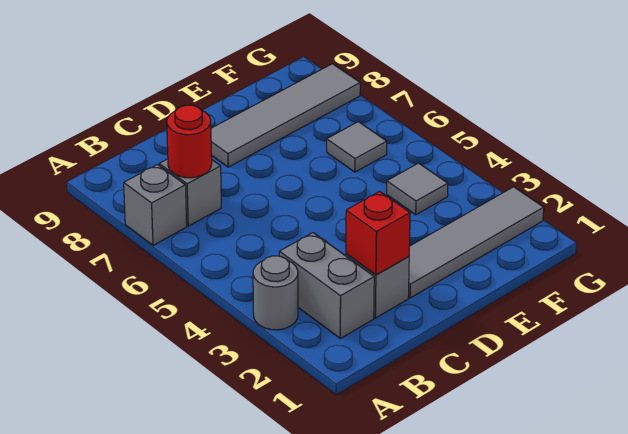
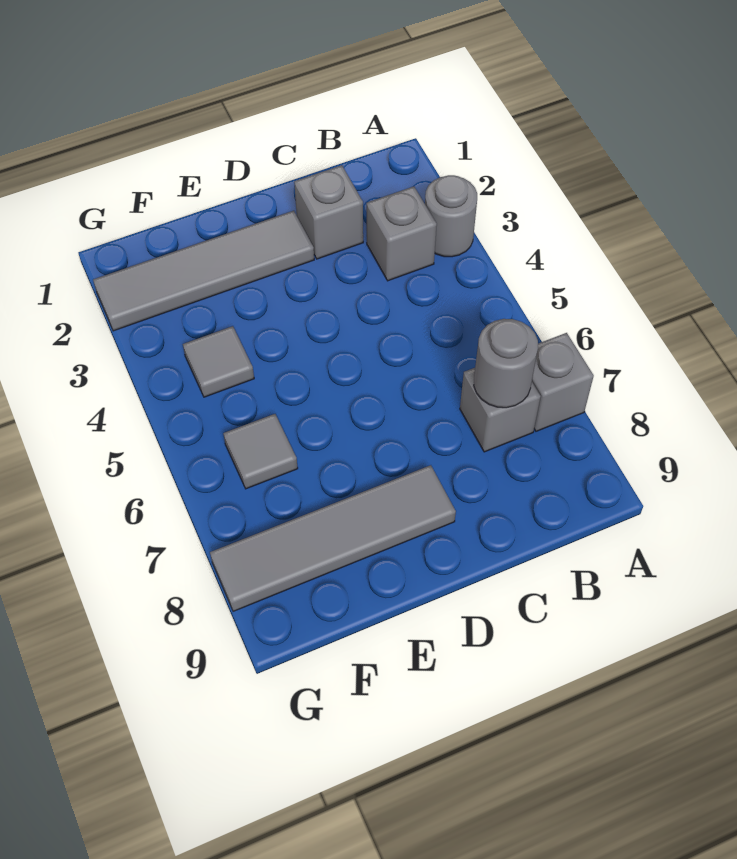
grey 1x2 brick [279,233,374,338] -> grey 1x1 brick [367,186,437,281]
red 1x1 round brick [167,105,212,178] -> grey 1x1 round brick [474,319,538,408]
red 1x1 brick [346,191,410,275] -> none

